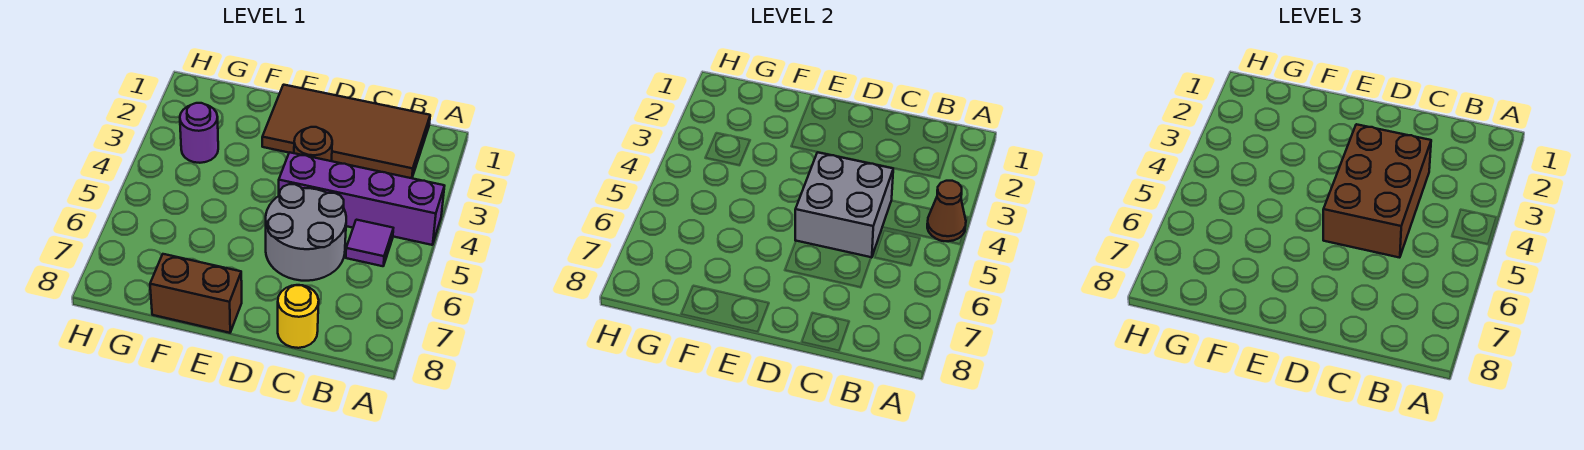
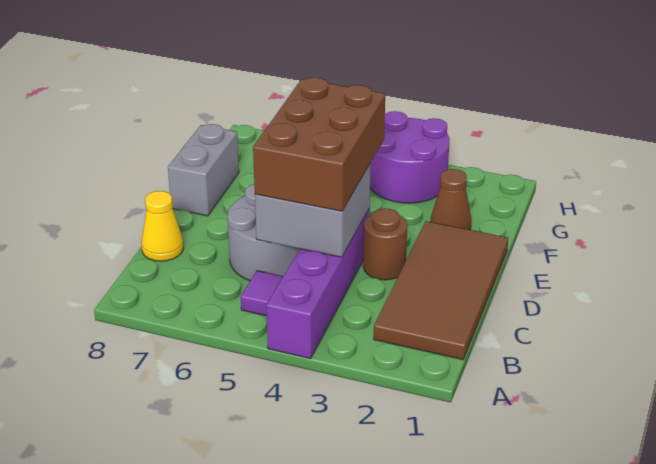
brown 1x1 cone [927,181,966,241] -> brown 1x1 cone moved to [430,169,471,230]
brown 2x3 brick [1323,124,1431,258] -> brown 2x3 brick turned to [253,77,385,211]
yellow 1x1 round brick [278,285,319,348] -> yellow 1x1 cone [141,191,184,261]
brown 1x2 brick [150,254,242,333] -> grey 1x2 brick [168,124,239,216]
purple 1x1 round brick [180,103,218,163] -> purple 2x2 round brick [370,111,450,203]

